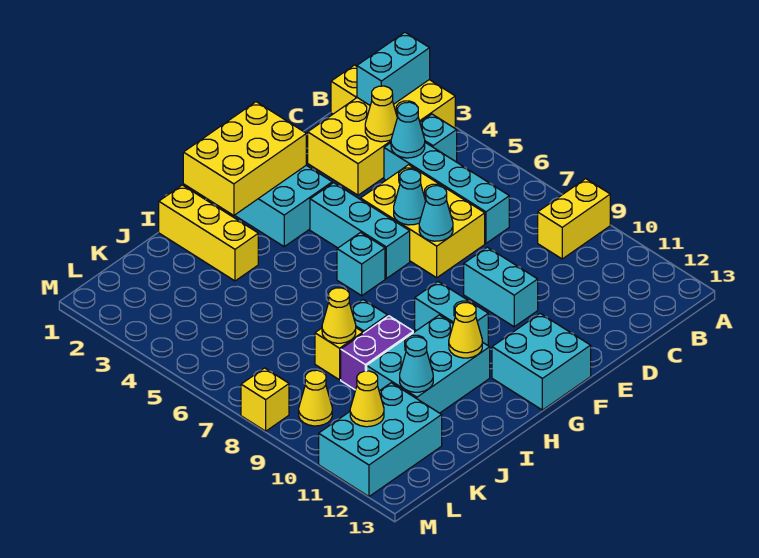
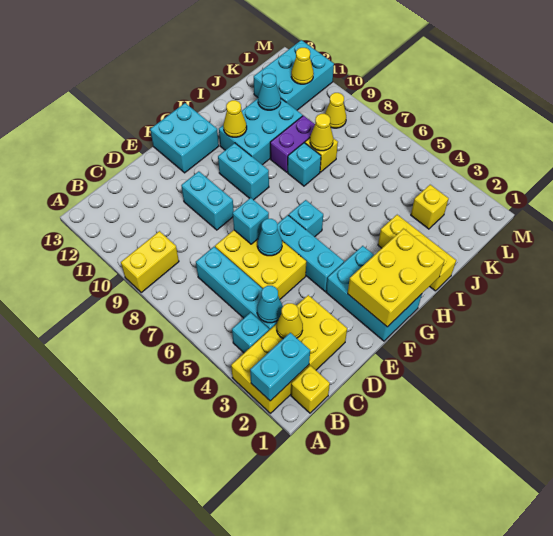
cyan 1x1 cone [419,186,453,241] -> cyan 1x1 brick [233,198,269,244]
yellow 1x1 brick [241,368,289,431] -> yellow 1x1 brick moved to [411,185,449,229]

